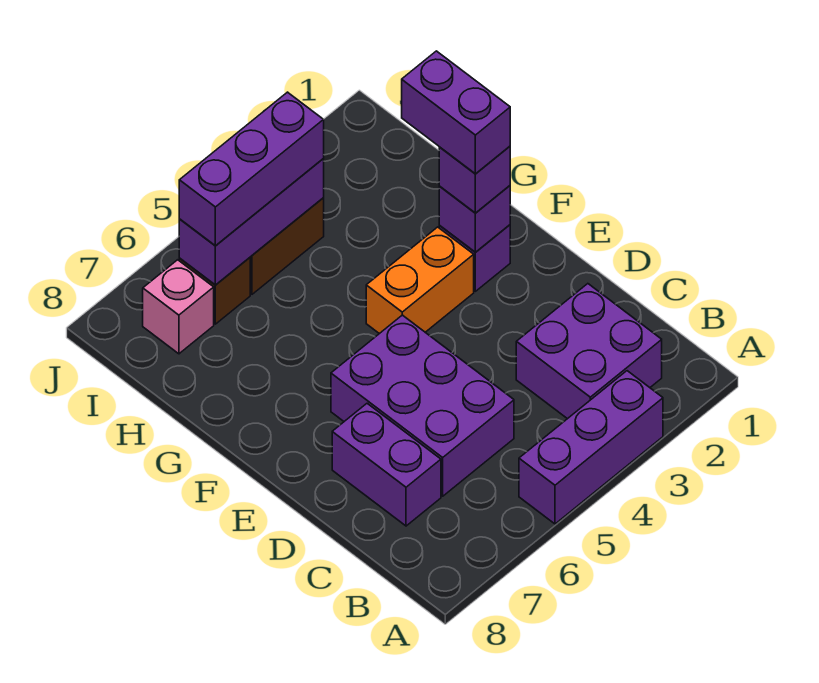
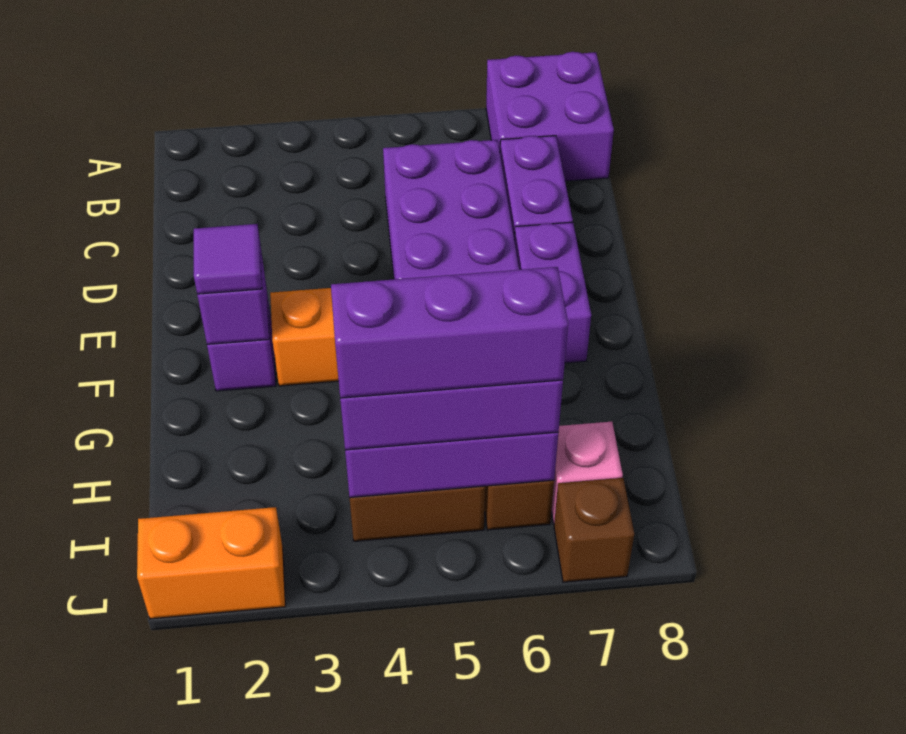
purple 1x3 brick [519,371,663,524] -> purple 1x3 brick moved to [331,267,568,398]
purple 2x2 brick [516,284,662,419] -> purple 2x2 brick moved to [486,52,614,181]
purple 1x1 brick [439,146,510,213] -> purple 1x1 tile [194,224,262,294]
purple 1x2 brick [402,51,510,174] -> purple 1x2 brick moved to [514,222,591,363]
none -> orange 1x2 brick [137,507,285,619]
none -> brown 1x1 brick [554,478,634,582]

